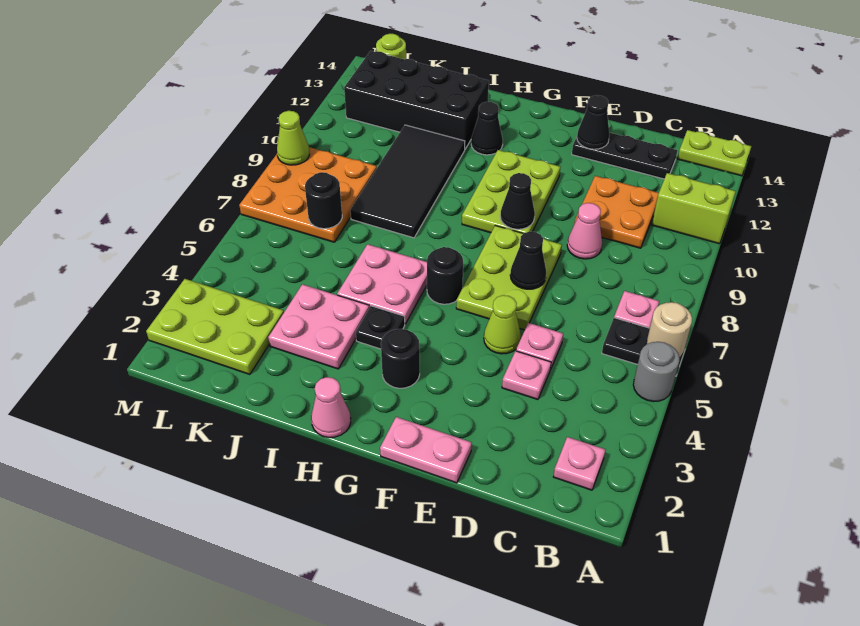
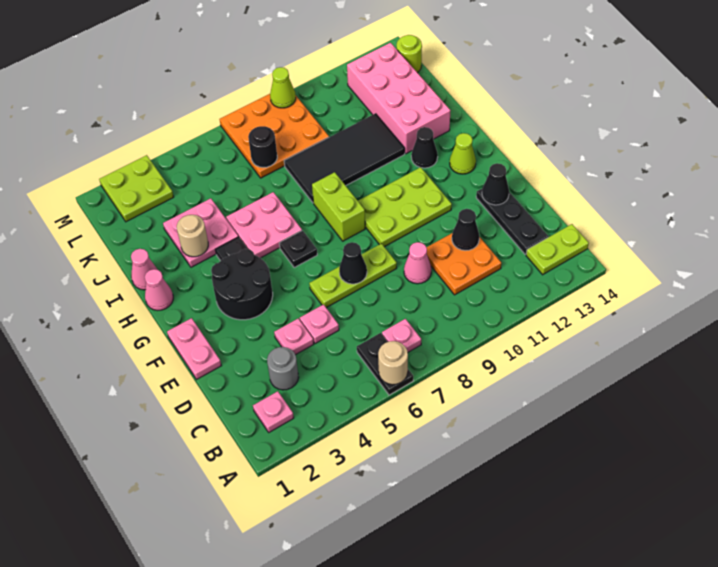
grey 1x1 round brick [633,342,680,402] -> grey 1x1 round brick moved to [267,347,299,390]
lime 1x2 brick [652,173,736,244] -> lime 1x2 brick moved to [312,172,365,241]
lime 1x2 plate [678,130,751,176] -> lime 1x2 plate turned to [526,224,589,275]
lime 1x1 cone [484,295,521,354] -> lime 1x1 cone moved to [450,133,476,174]
lime 2x3 plate [456,226,562,330] -> lime 1x3 plate [309,244,397,308]
black 1x1 cone [500,173,535,229] -> black 1x1 cone moved to [452,209,479,251]
black 1x1 round brick [381,329,420,388] -> black 2x2 round brick [211,249,273,320]
black 1x1 round brick [427,247,463,304] -> black 1x1 plate [279,230,317,268]
none -> pink 1x1 cone [131,249,157,290]
none -> tan 1x1 round brick [177,215,208,257]
black 2x4 brick [344,51,489,149] -> pink 2x4 brick [347,43,451,154]
lime 2x3 plate [146,279,284,374] -> lime 2x2 plate [99,155,174,222]

